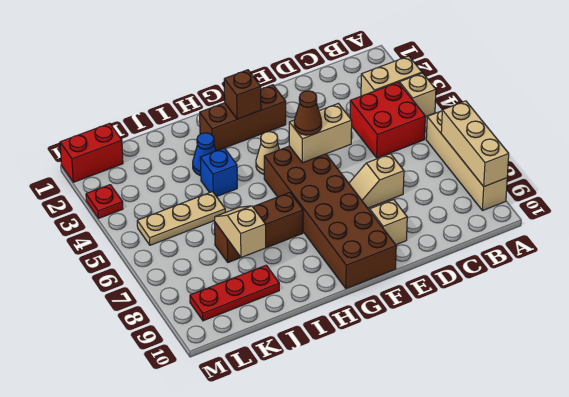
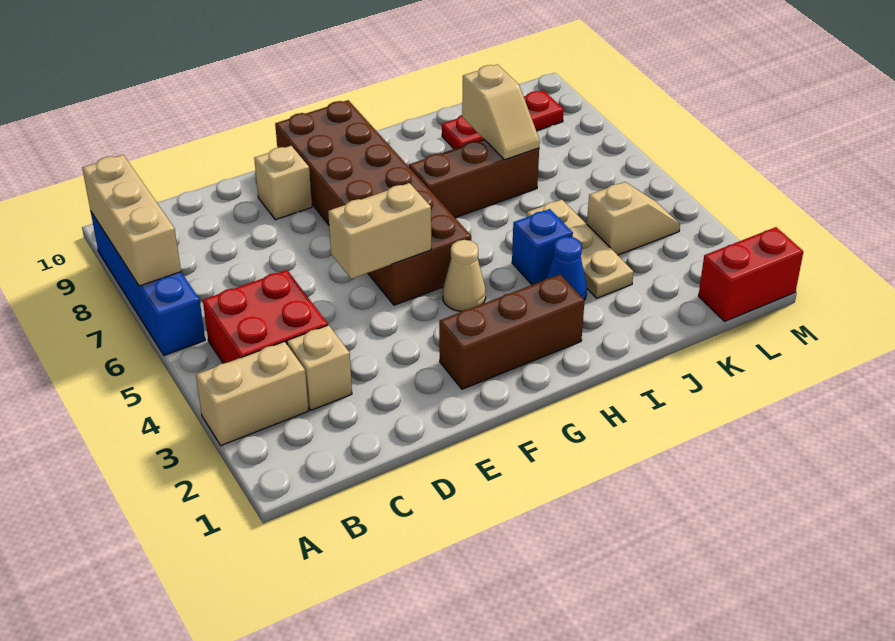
tan 1x1 brick [399,73,436,117] -> tan 1x1 brick moved to [287,325,352,410]
tan 1x4 brick [426,111,507,211] -> blue 1x4 brick [91,212,205,355]
tan 1x2 slope [349,154,404,208] -> tan 1x2 slope moved to [587,182,680,255]
brown 1x1 cone [294,91,322,135] -> none
brown 1x1 brick [224,70,261,119] -> none
tan 1x3 plate [137,192,225,245] -> tan 1x3 plate turned to [527,199,634,298]
red 1x1 plate [86,185,123,219] -> none

